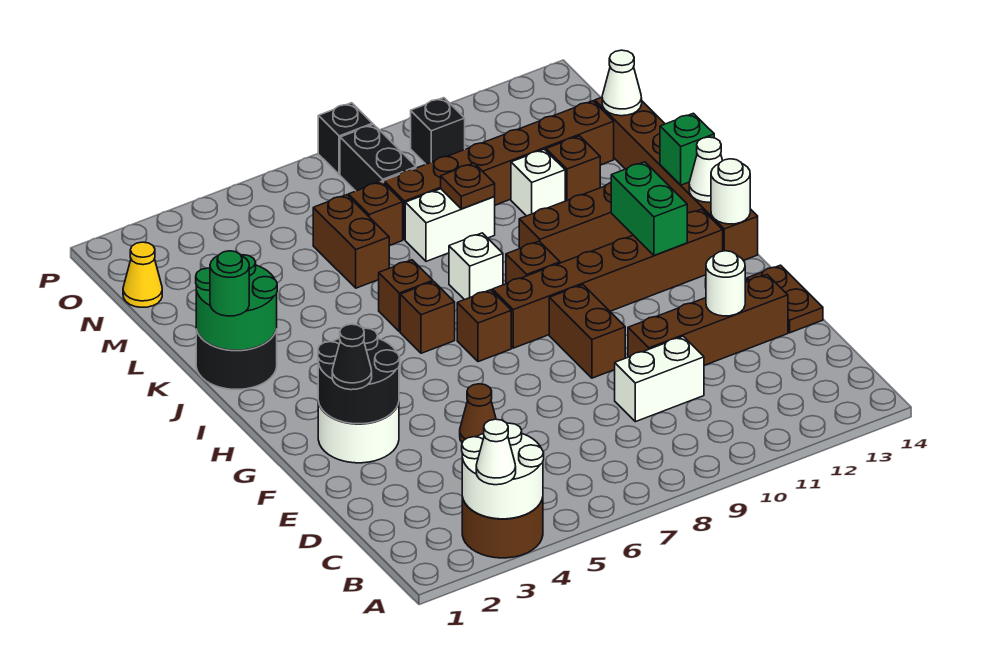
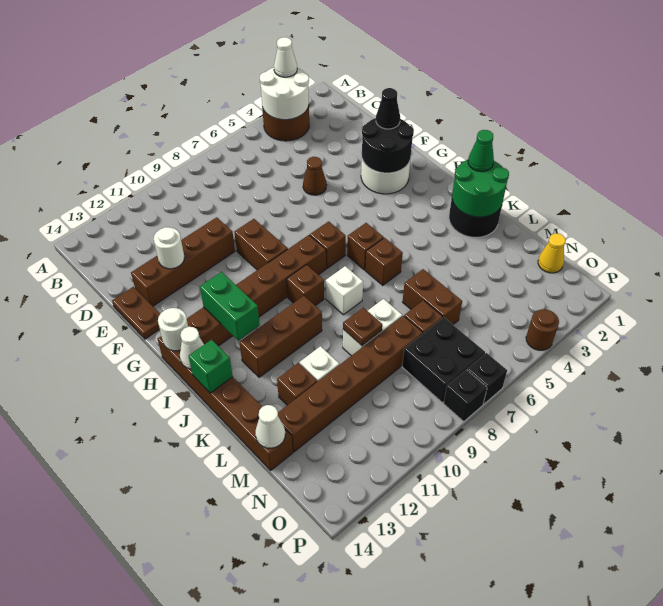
white 1x2 brick [615,336,704,422] -> none
green 1x1 round brick [210,251,249,316] -> green 1x1 cone [468,130,494,172]
black 1x2 brick [340,125,416,191] -> black 2x2 brick [402,317,485,402]
black 1x1 brick [411,98,465,164] -> black 1x1 brick moved to [467,353,507,404]
none -> brown 1x1 round brick [526,309,559,350]

